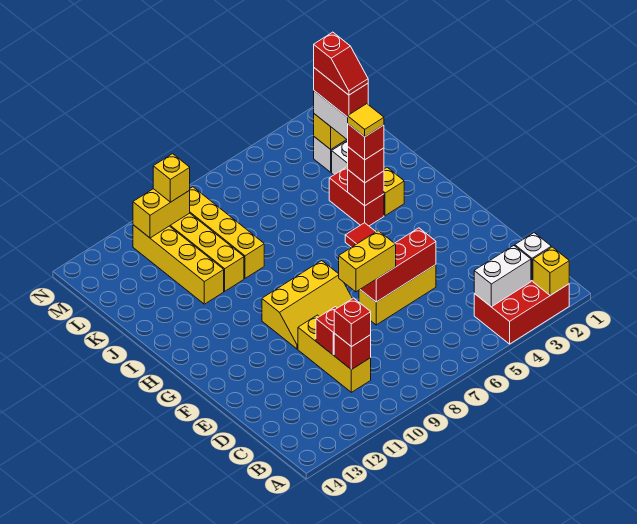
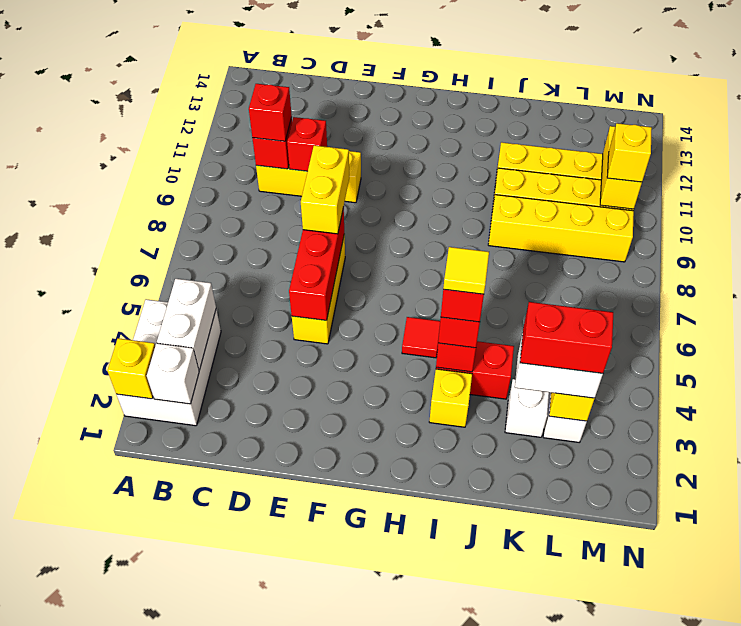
red 2x3 brick [474,281,569,344] -> white 2x3 brick [116,299,221,426]
yellow 2x3 slope [262,261,352,349] -> none
red 1x2 slope [314,32,368,95] -> none

